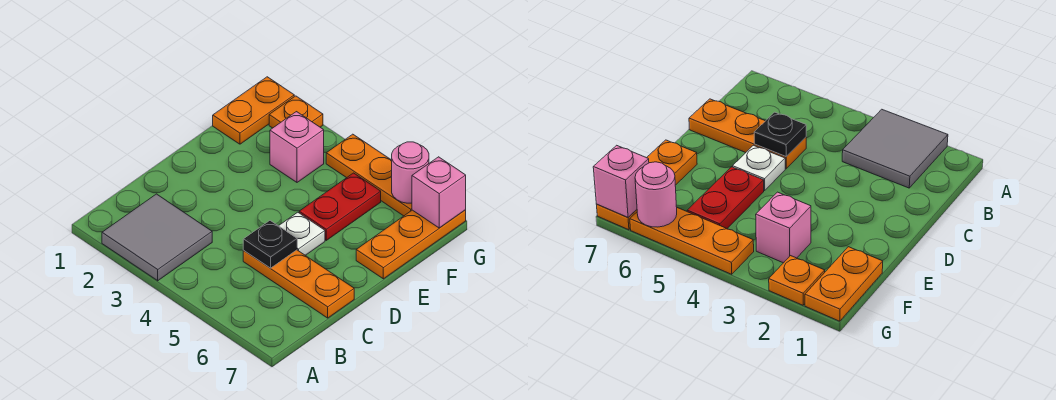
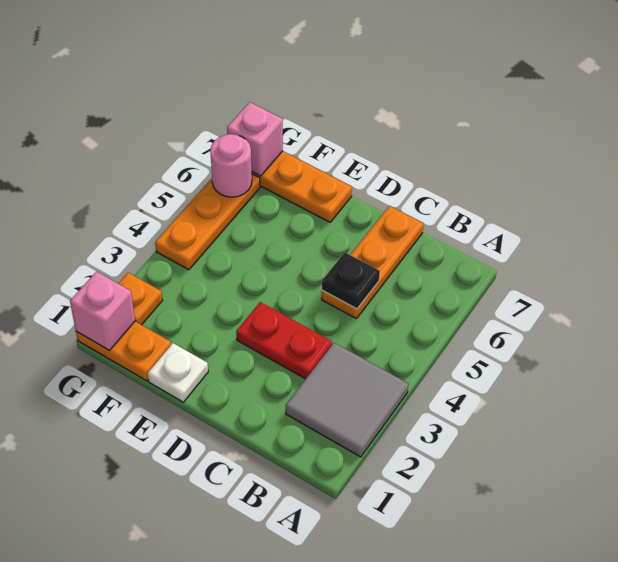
white 1x1 plate [279,212,325,255] -> white 1x1 plate moved to [148,343,208,402]
red 1x2 plate [299,173,381,240] -> red 1x2 plate moved to [236,302,332,379]
pink 1x1 brick [270,112,324,182] -> pink 1x1 brick moved to [70,272,135,350]

